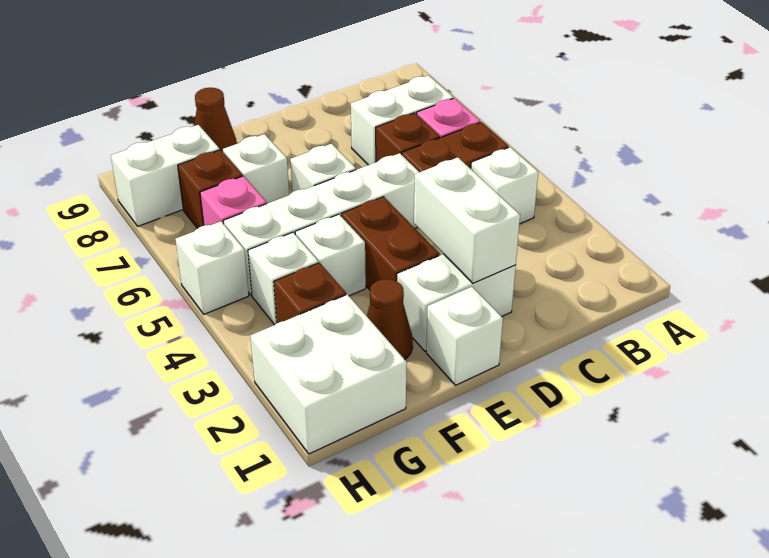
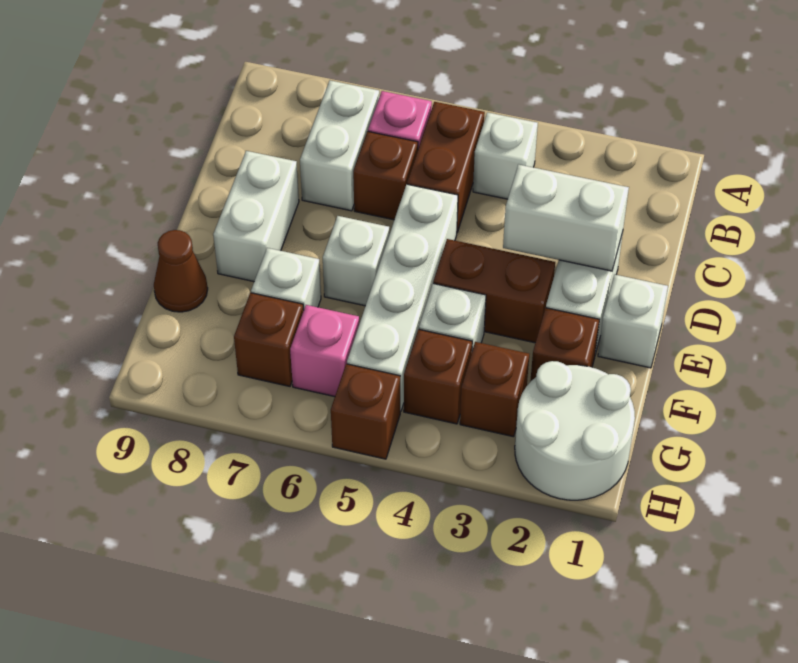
brown 1x1 cone [367,279,413,359] -> brown 1x1 brick [530,308,599,382]
white 2x2 brick [250,295,407,454] -> white 2x2 round brick [515,361,635,500]
white 1x1 brick [248,232,318,325] -> brown 1x1 brick [404,329,472,424]
white 1x2 brick [111,125,220,226] -> white 1x2 brick moved to [213,151,299,282]
white 1x1 brick [175,221,249,314] -> brown 1x1 brick [331,364,400,459]

